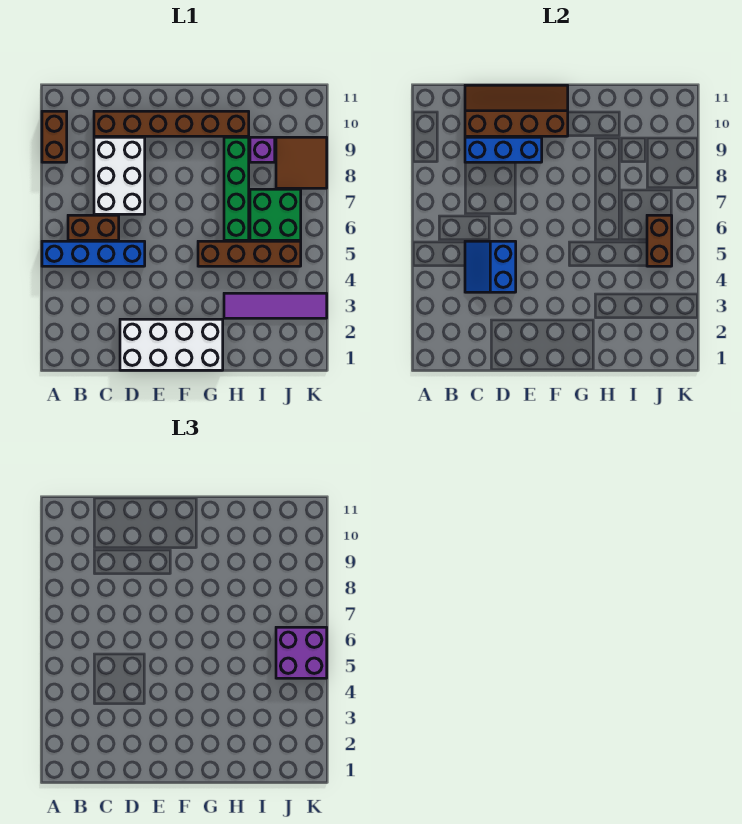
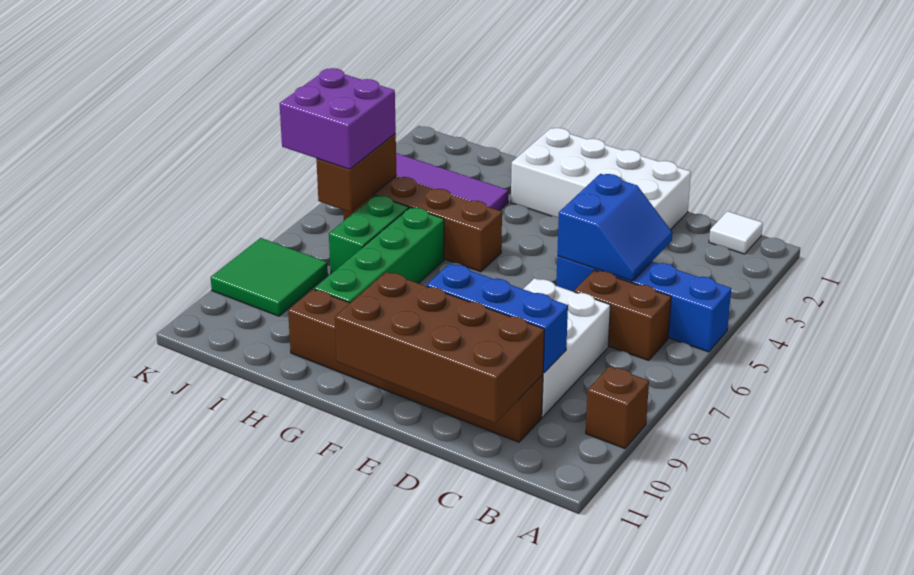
brown 1x2 brick [42,111,67,162] -> brown 1x1 brick [586,366,649,449]
none -> white 1x1 tile [709,211,763,254]
brown 2x4 slope [465,85,568,136] -> brown 2x4 brick [335,272,544,423]
green 2x2 brick [250,189,301,240] -> green 1x2 brick [329,195,409,274]
purple 1x1 brick [250,137,275,162] -> none
brown 2x2 tile [276,137,327,188] -> green 2x2 tile [211,238,328,316]

